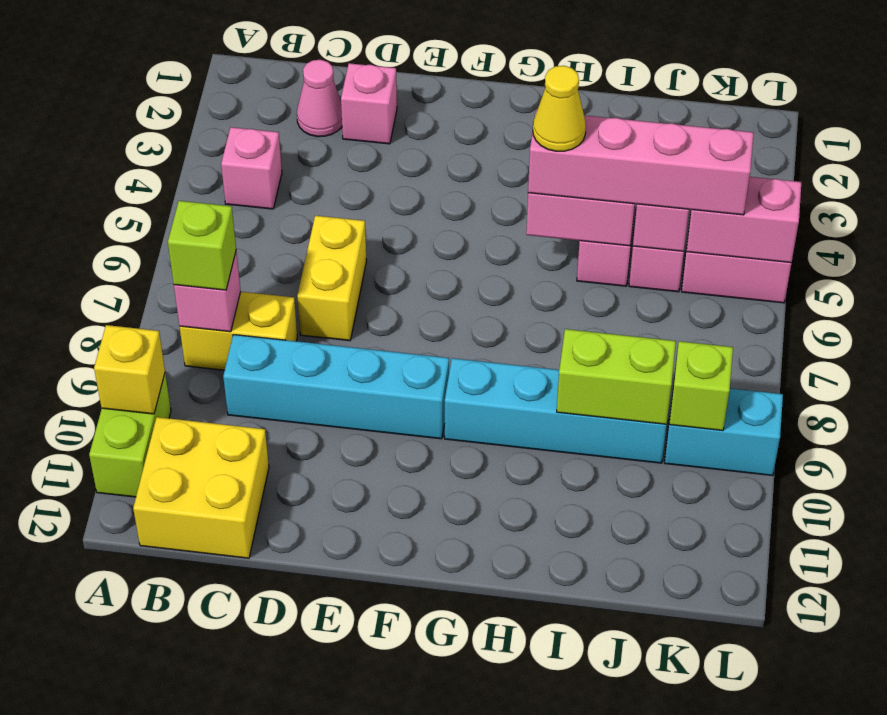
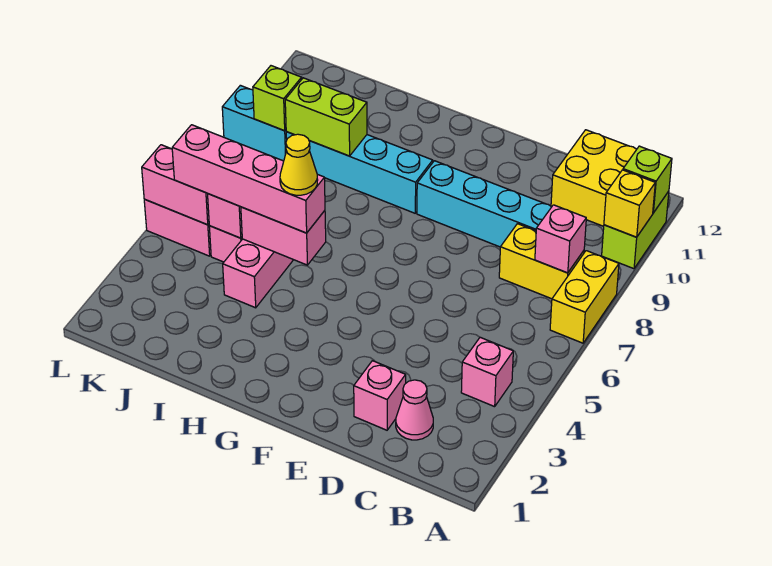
lime 1x1 brick [168,201,236,290] -> lime 1x1 brick moved to [623,146,672,213]
yellow 1x2 brick [297,216,367,341] -> yellow 1x2 brick moved to [550,251,619,343]

